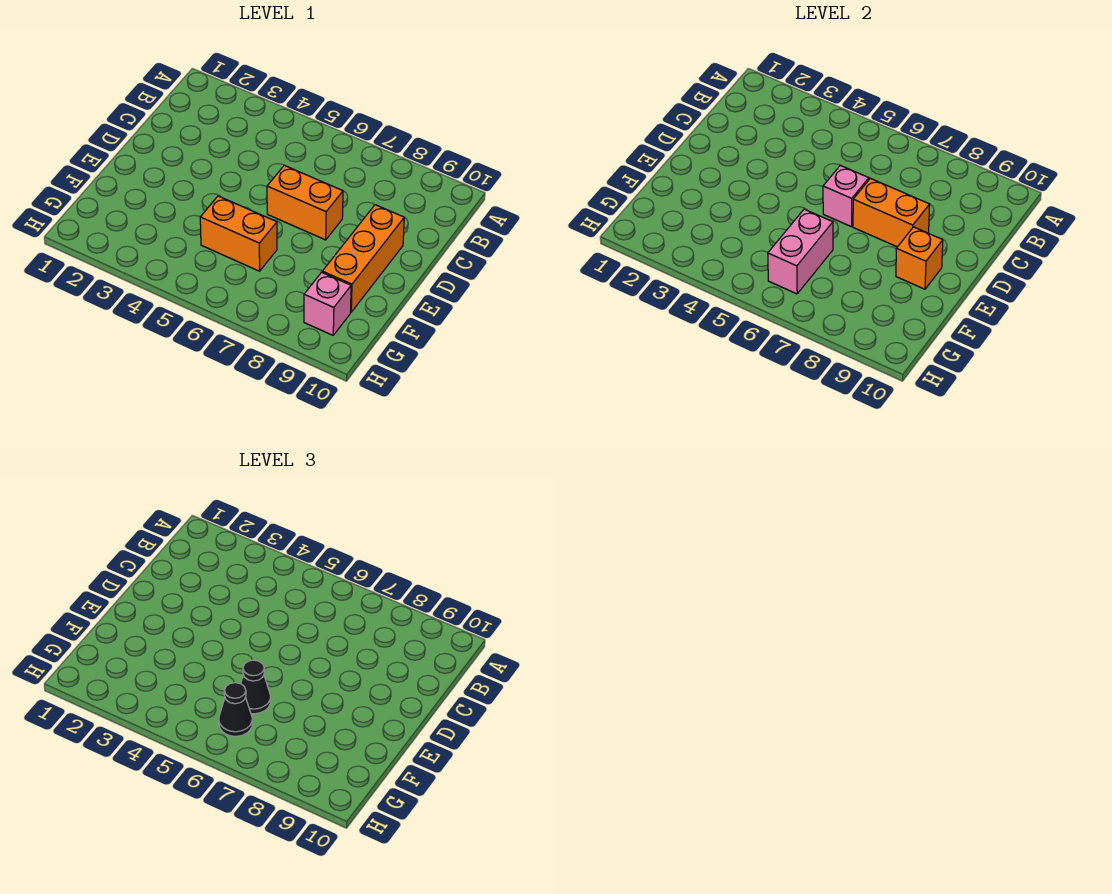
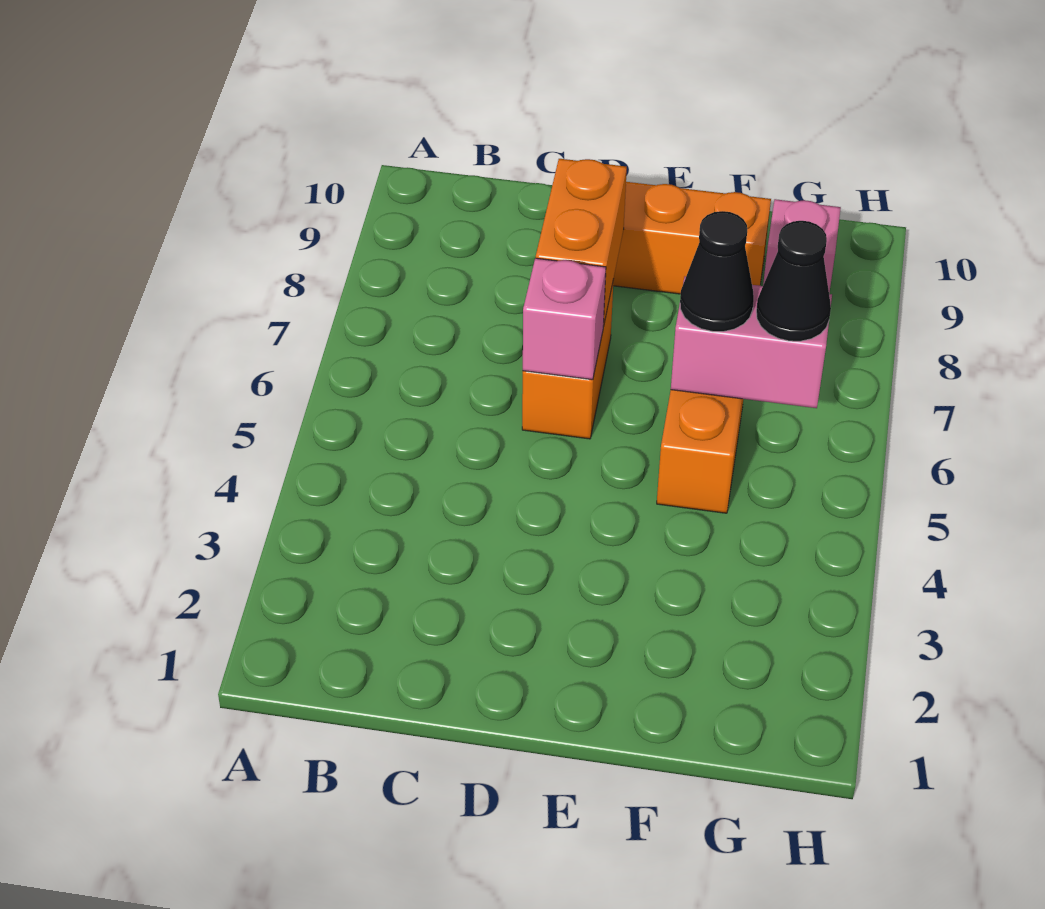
orange 1x1 brick [896,227,943,289] -> none

